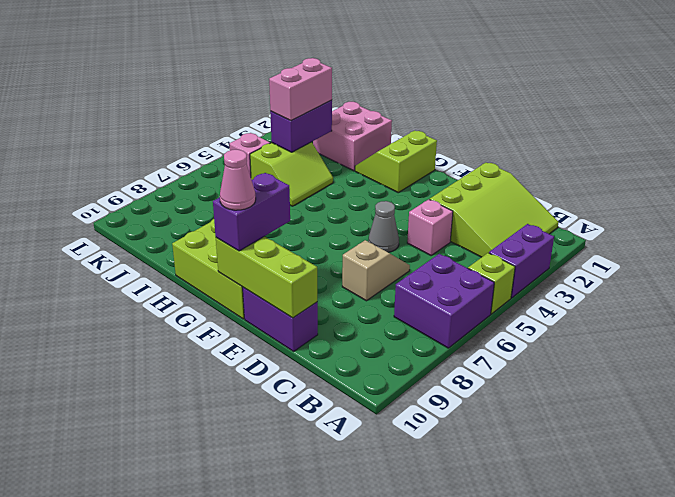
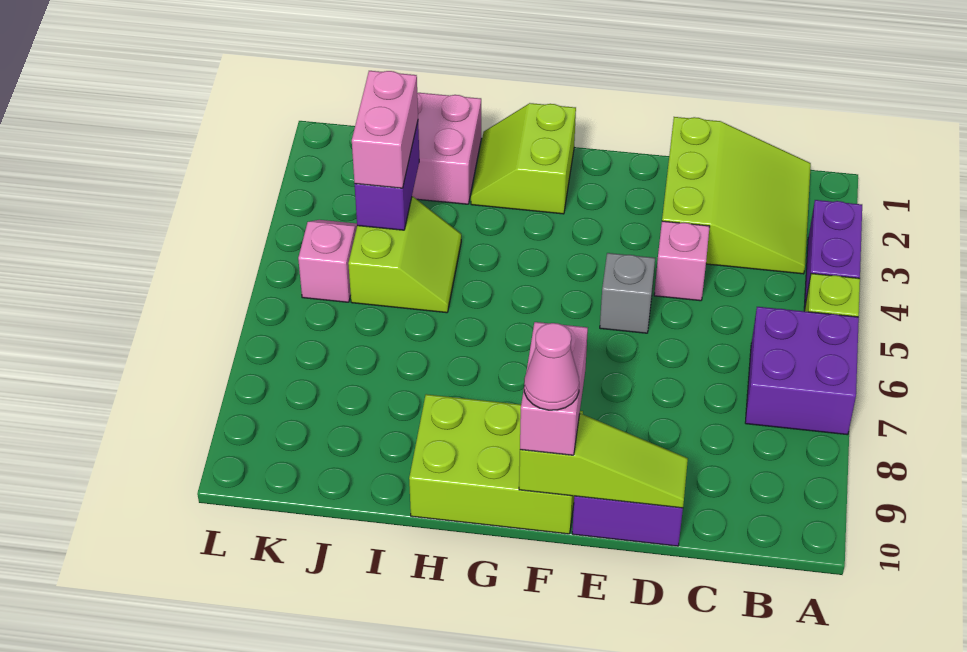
tan 1x2 slope [342,240,410,301] -> none
lime 1x3 brick [216,236,317,318] -> lime 1x3 slope [519,413,688,508]
grey 1x1 cone [368,201,399,252] -> grey 1x1 brick [600,253,655,333]
purple 1x2 brick [213,173,290,251] -> pink 1x2 brick [520,322,588,455]

